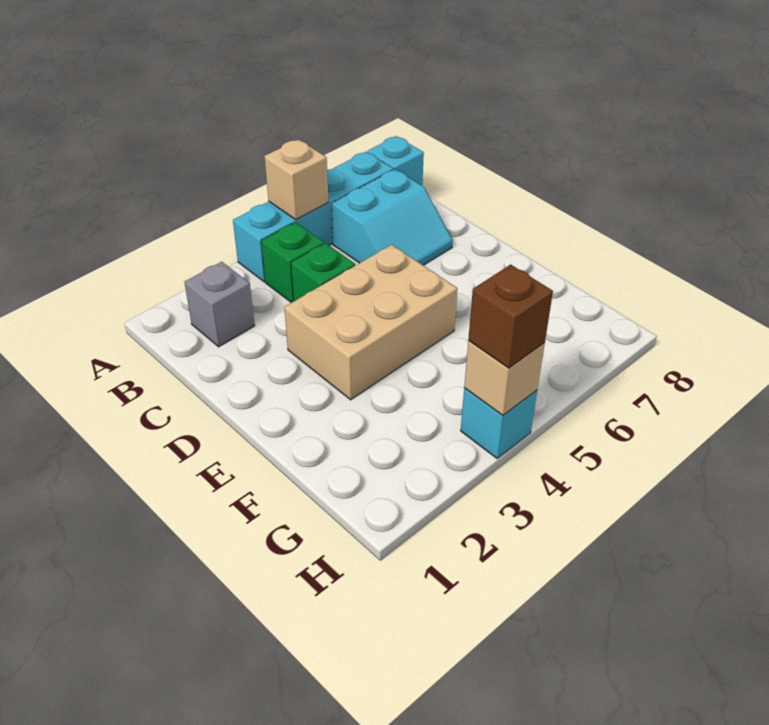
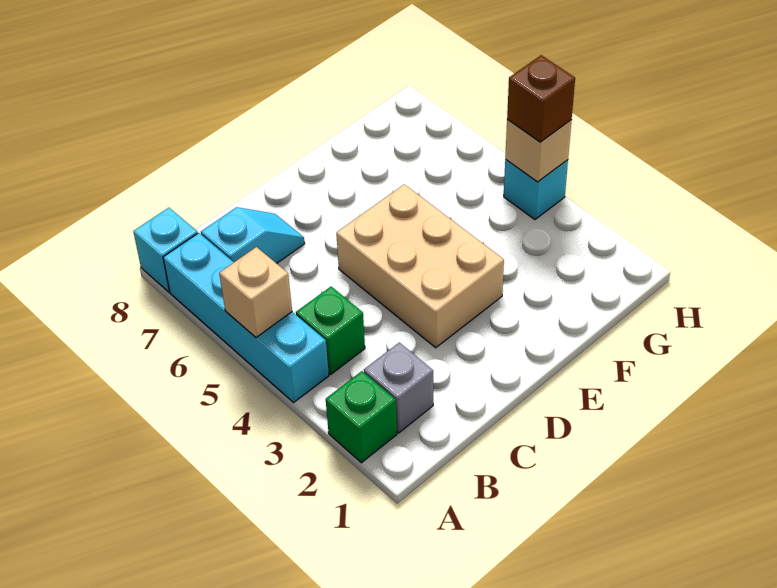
cyan 2x2 slope [332,169,453,265] -> cyan 1x2 slope [201,207,305,263]
green 1x1 brick [291,243,355,301] -> green 1x1 brick moved to [326,371,397,463]

